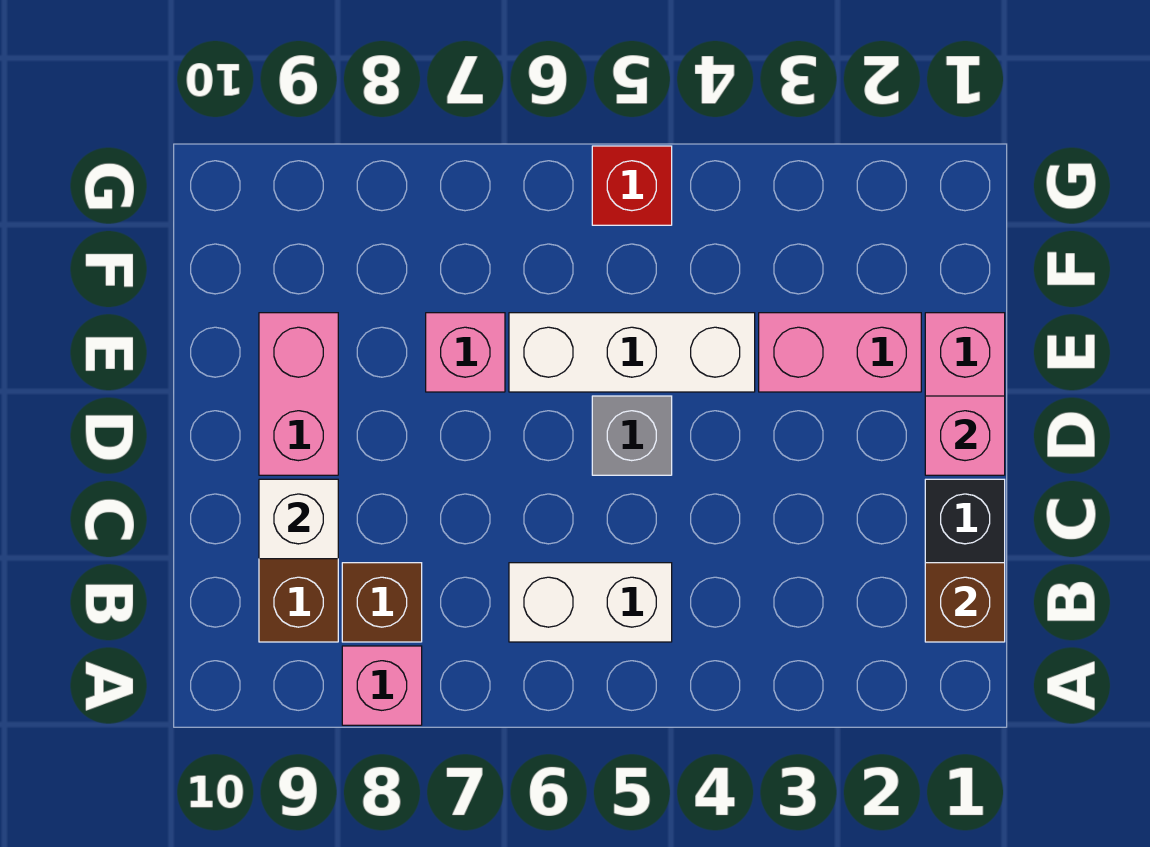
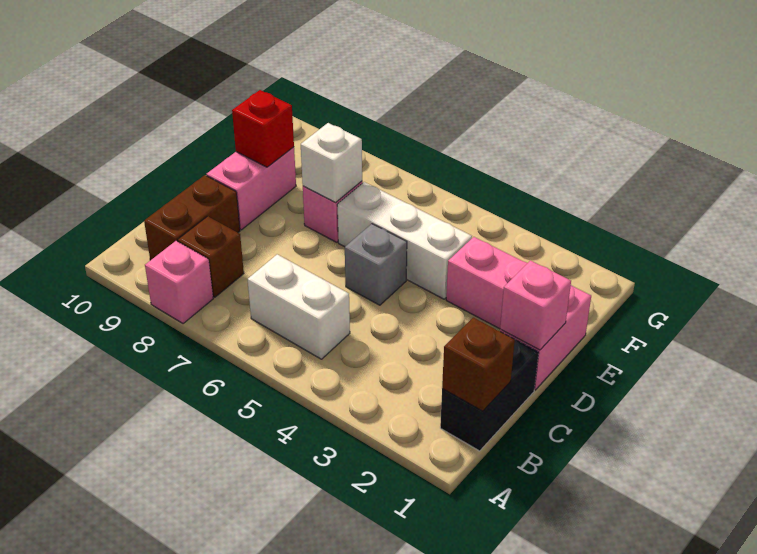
white 1x1 brick [259,479,338,559] -> white 1x1 brick moved to [301,123,362,203]
red 1x1 brick [592,146,672,225] -> red 1x1 brick moved to [232,90,294,167]

